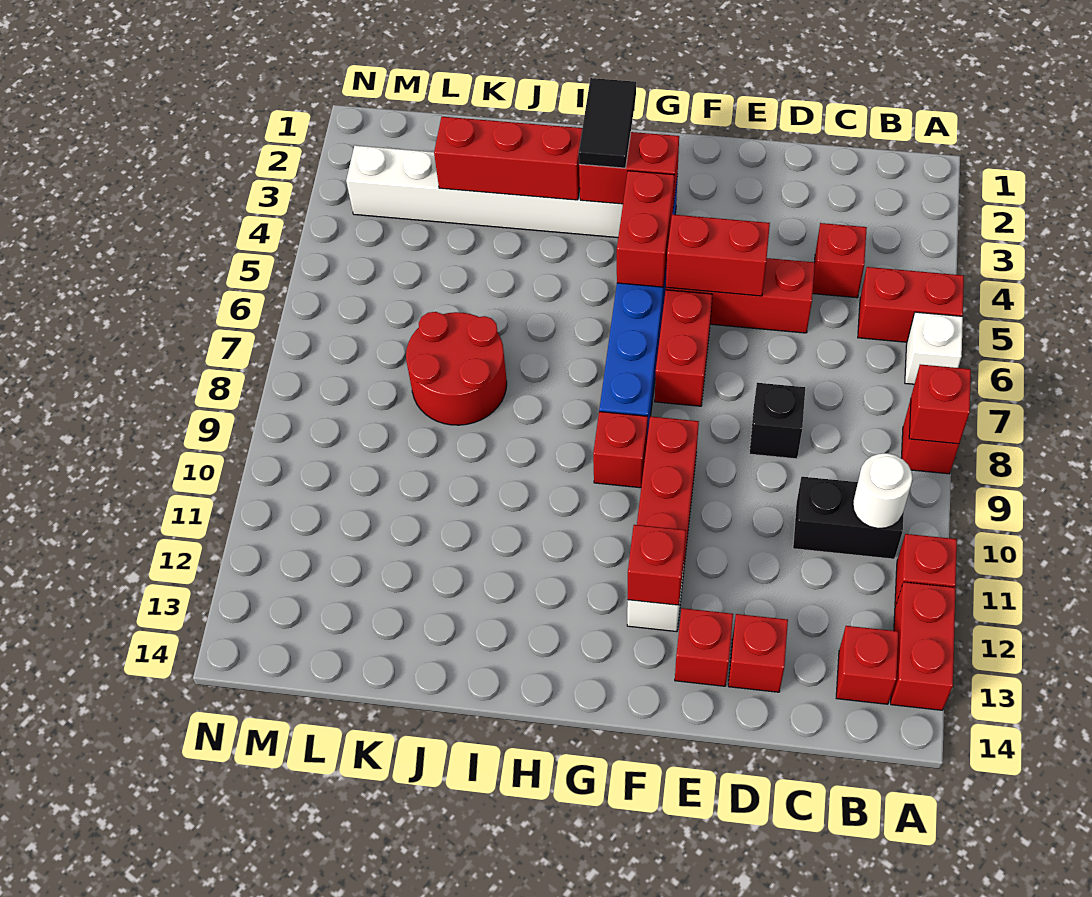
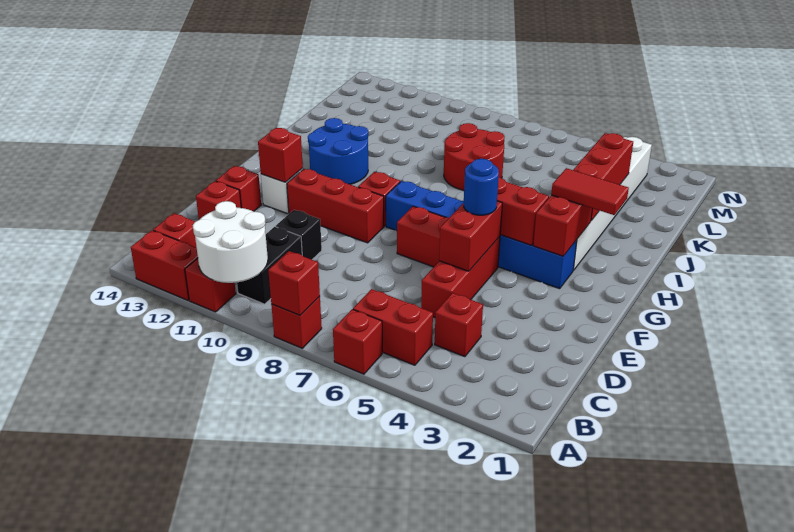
red 1x2 brick [858,267,964,342] -> red 1x2 brick turned to [353,289,433,365]
white 1x1 brick [905,312,963,384] -> red 1x1 brick [333,309,382,374]
white 1x1 round brick [853,453,913,528] -> white 2x2 round brick [193,201,268,283]
black 1x1 brick [749,383,805,459] -> black 1x1 brick moved to [276,210,322,260]
none -> blue 1x1 round brick [464,159,499,215]
black 1x2 tile [579,78,636,168] -> red 1x2 tile [551,168,629,215]
none -> blue 2x2 round brick [308,118,368,184]

